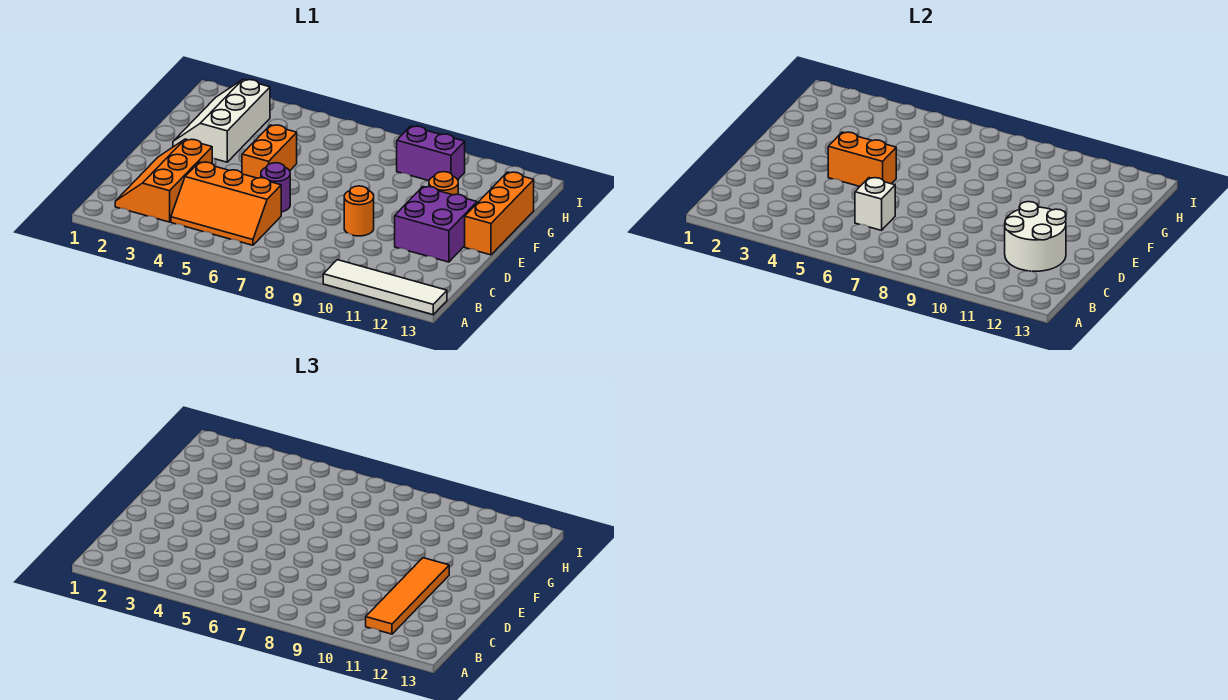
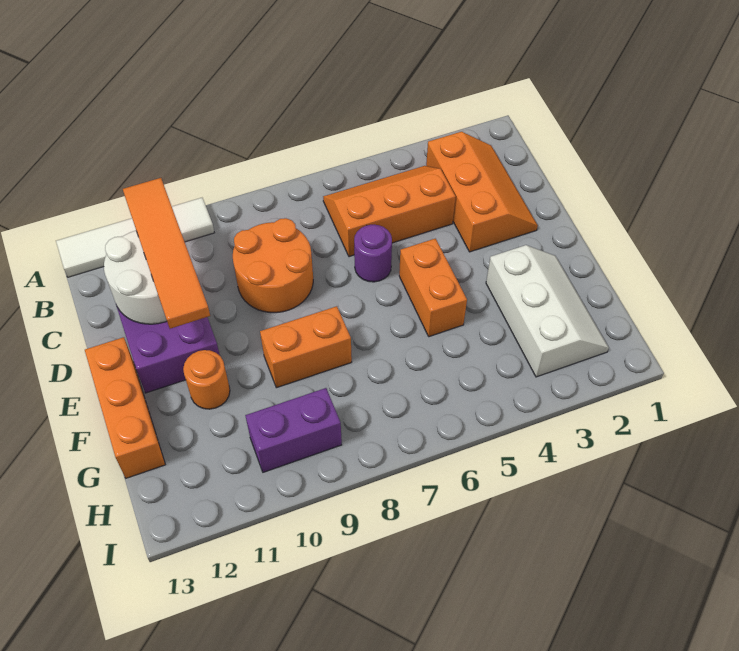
white 1x1 brick [855,178,895,230] -> none
orange 1x1 round brick [344,186,374,236] -> orange 2x2 round brick [233,218,313,313]
orange 1x2 brick [828,132,896,186] -> orange 1x2 brick moved to [260,306,352,388]

